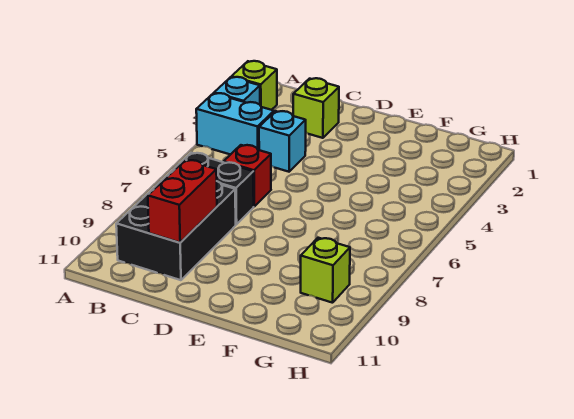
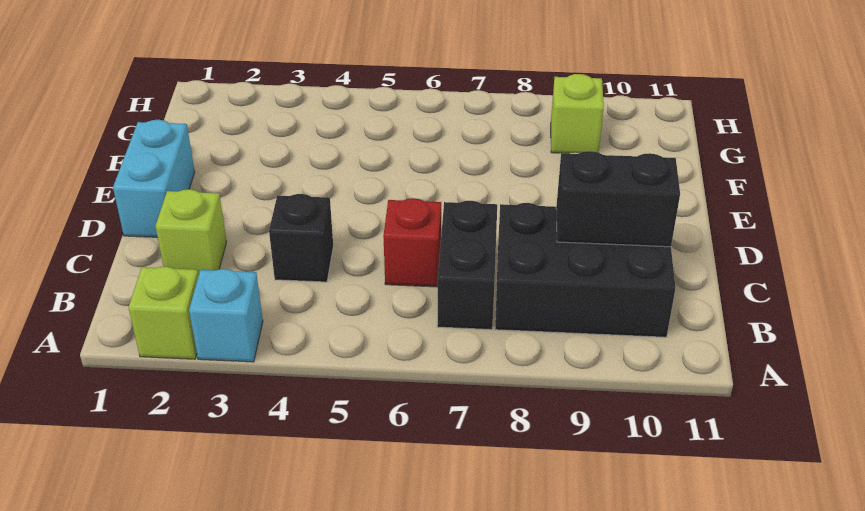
cyan 1x2 brick [196,93,274,155] -> cyan 1x2 brick moved to [113,120,195,237]
cyan 1x1 brick [259,111,306,172] -> black 1x1 brick [269,194,333,282]
red 1x2 brick [148,160,217,243] -> black 1x2 brick [556,151,680,247]

